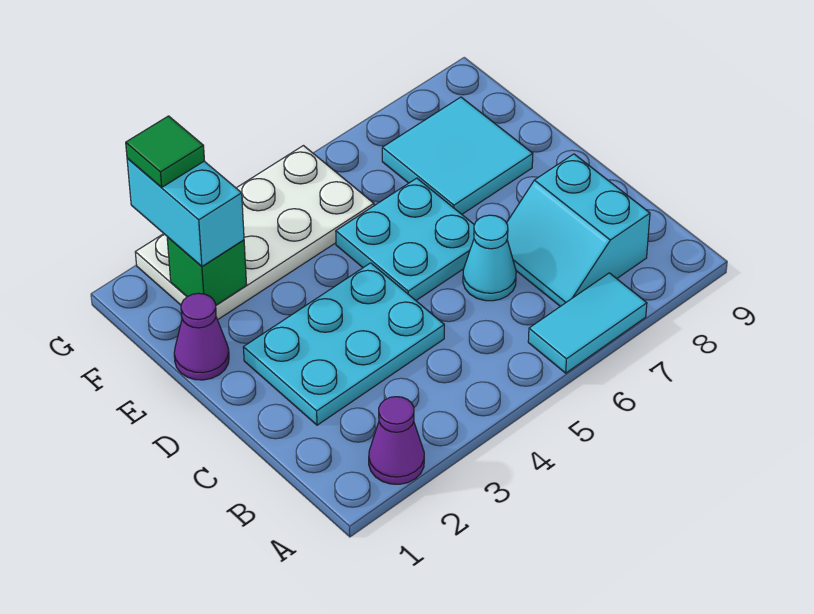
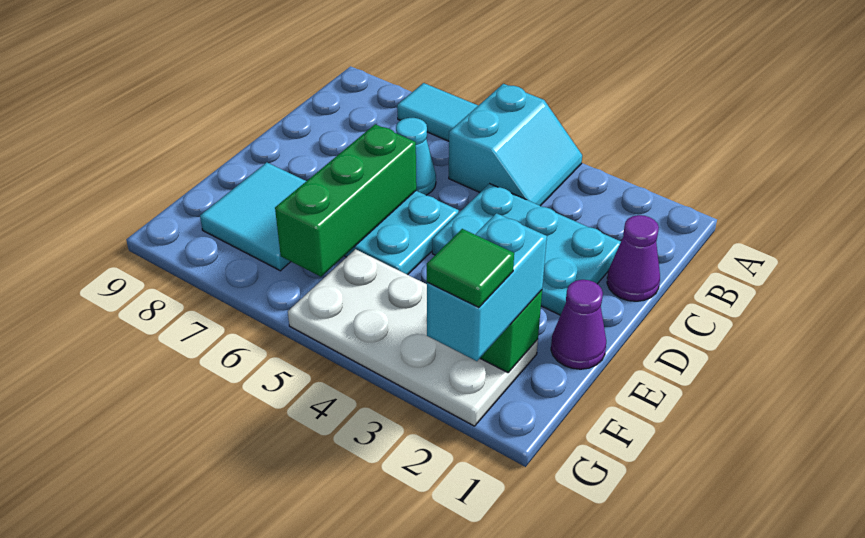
purple 1x1 cone [369,397,424,484] -> purple 1x1 cone moved to [607,215,660,301]
cyan 2x2 slope [507,154,650,306] -> cyan 2x2 slope moved to [449,84,582,206]
none -> green 1x3 brick [275,124,416,277]

